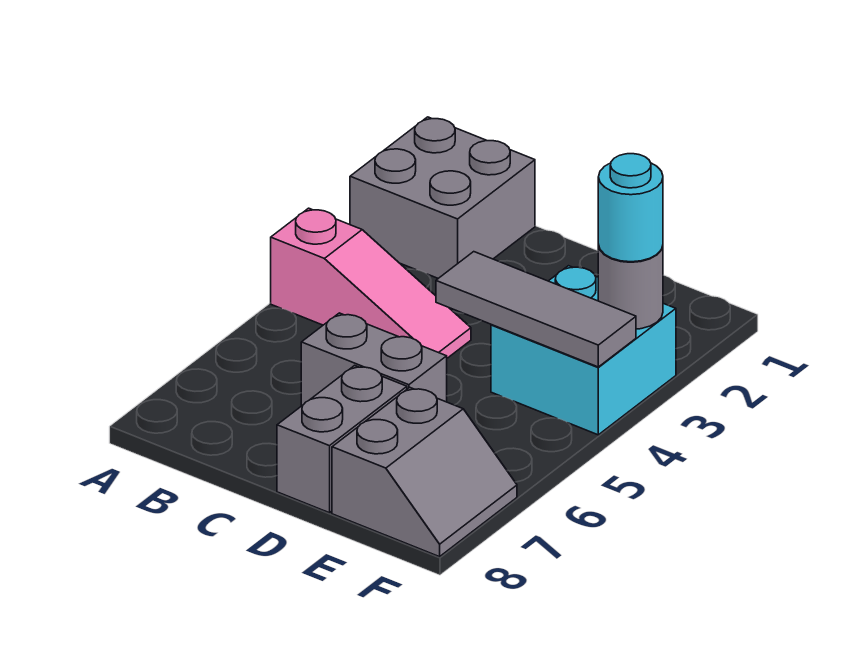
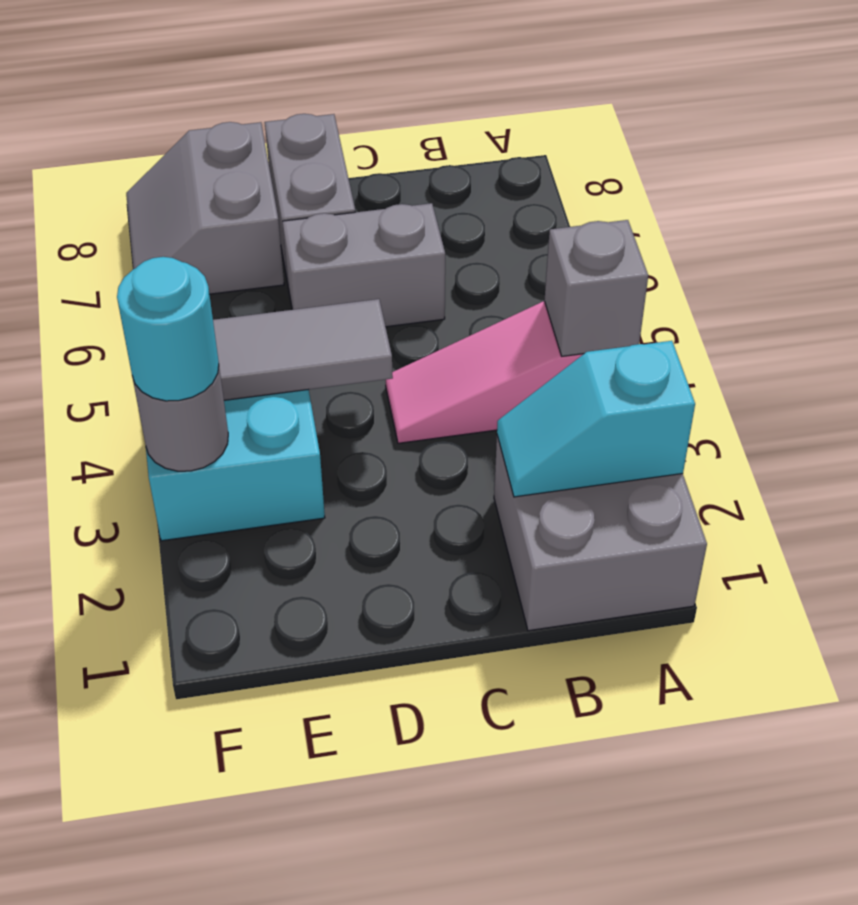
none -> cyan 1x2 slope [497,341,695,497]
none -> grey 1x1 brick [544,220,648,356]

